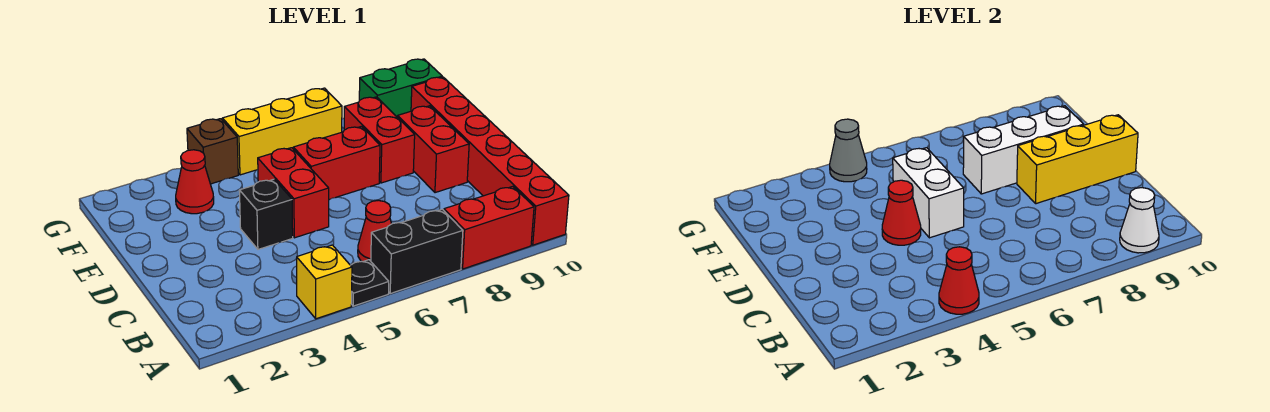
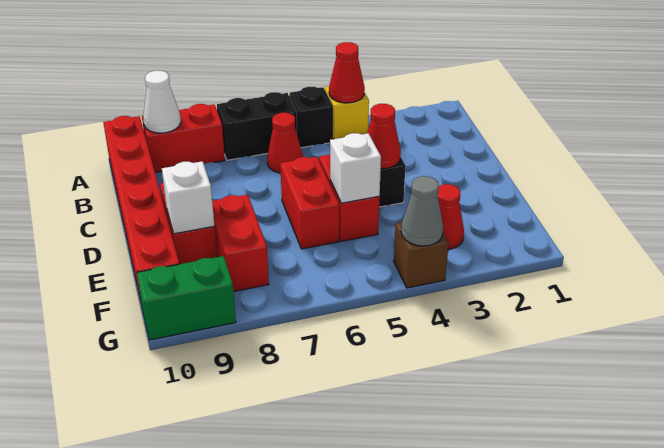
black 1x1 plate [351,260,389,306] -> black 1x1 brick [289,87,333,148]
white 1x2 brick [893,148,964,238] -> white 1x1 brick [330,133,381,203]
yellow 1x3 brick [1017,115,1138,204] -> none
red 1x2 brick [293,126,380,200] -> red 1x2 brick turned to [280,157,339,249]
white 1x3 brick [963,106,1084,194] -> white 1x1 brick [162,161,215,234]
yellow 1x3 brick [222,88,342,175] -> none

